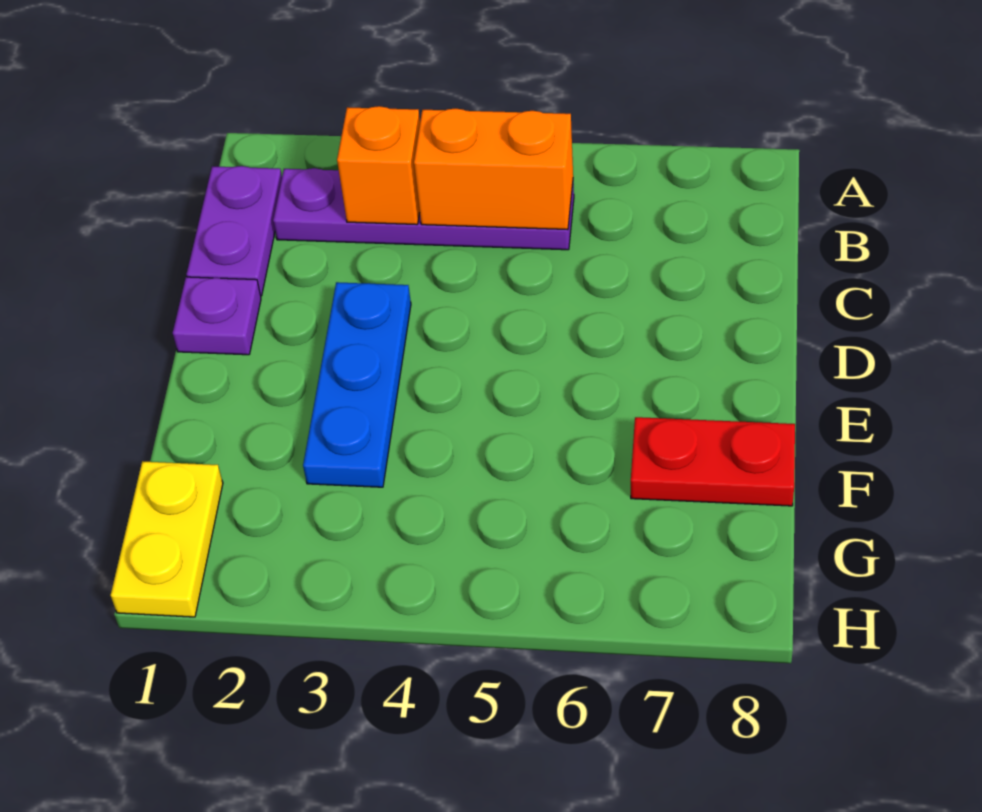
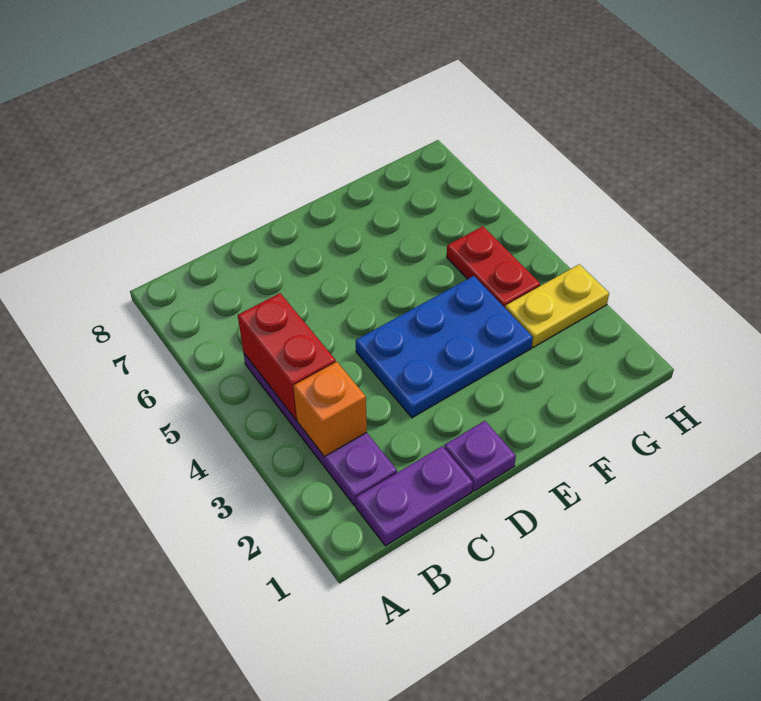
orange 1x2 brick [414,108,573,230] -> red 1x2 brick [238,293,336,420]
blue 1x3 plate [303,282,411,487] -> blue 2x3 plate [356,276,533,418]
red 1x2 plate [631,417,795,506] -> red 1x2 plate moved to [447,226,540,308]
yellow 1x2 plate [111,461,223,617] -> yellow 1x2 plate moved to [505,264,609,347]

